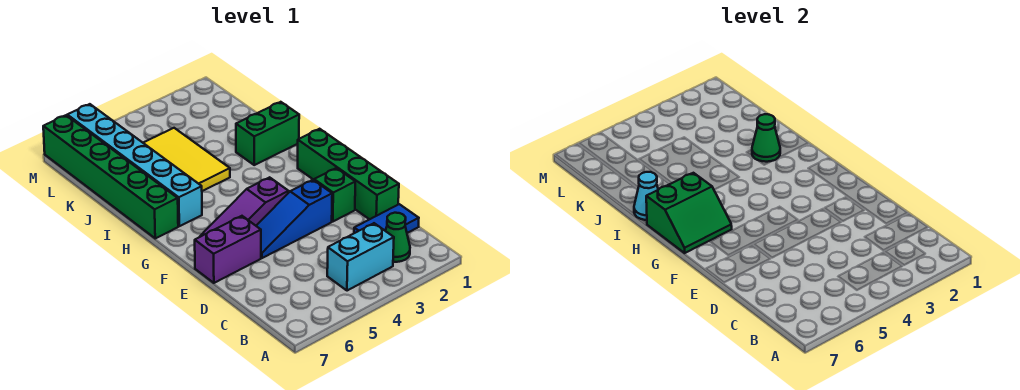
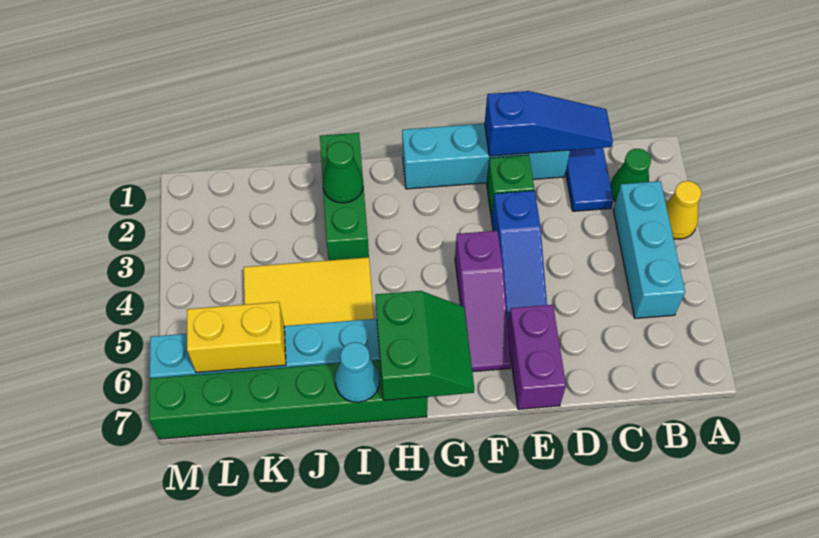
none -> yellow 1x1 cone [666,181,701,239]
cyan 1x2 brick [327,223,394,291] -> cyan 1x3 brick [613,181,685,318]
none -> blue 1x3 slope [485,91,613,156]
green 1x4 brick [298,129,399,219] -> cyan 1x4 brick [402,124,570,189]
green 1x2 brick [236,102,299,165] -> green 1x3 brick [320,133,369,260]
none -> yellow 1x2 brick [187,302,286,372]

